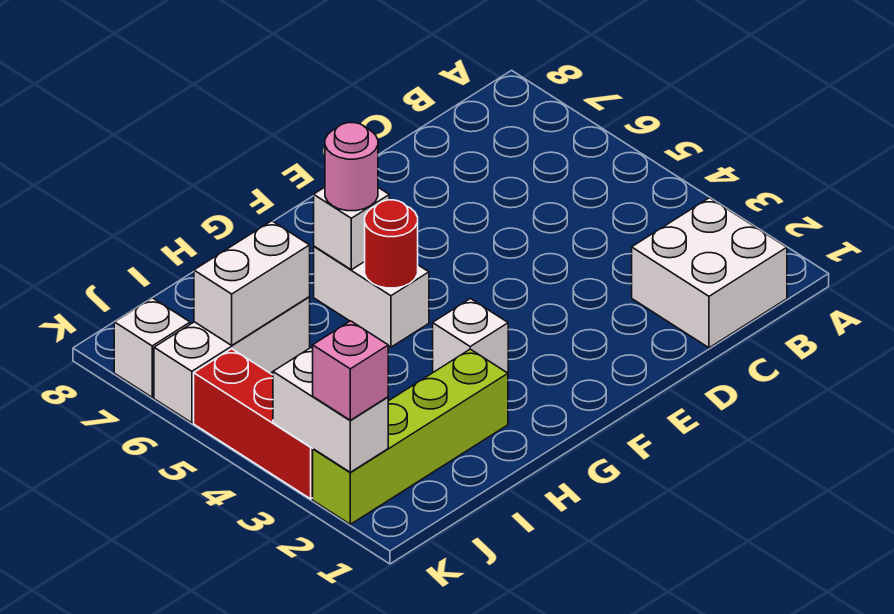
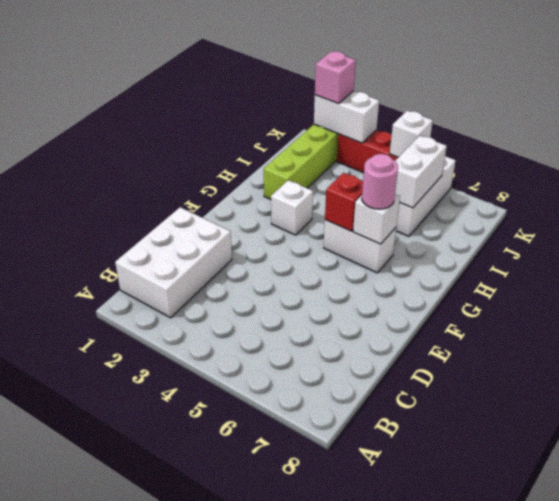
white 2x2 brick [632,198,787,348] -> white 2x3 brick [115,207,232,318]
red 1x1 round brick [365,200,418,288] -> red 1x1 brick [325,173,363,231]
white 1x1 brick [114,298,190,397] -> white 1x1 brick moved to [390,111,433,157]

